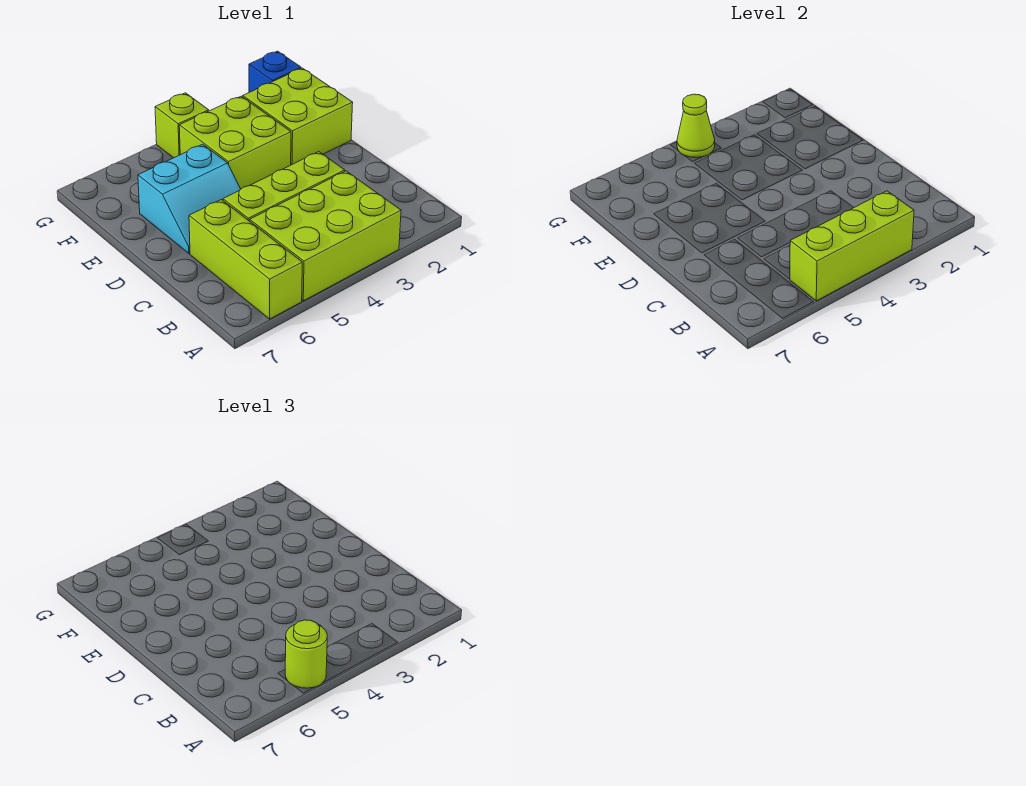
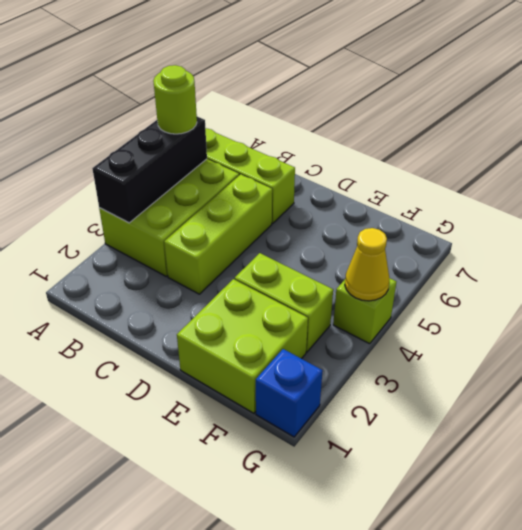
lime 1x3 brick [790,191,914,301] -> black 1x3 brick [92,117,207,223]
cyan 2x2 slope [138,144,241,254] -> none
lime 2x2 brick [179,96,291,189] -> lime 1x2 brick [235,253,333,352]
lime 1x1 cone [677,94,715,158] -> yellow 1x1 cone [345,228,389,301]

